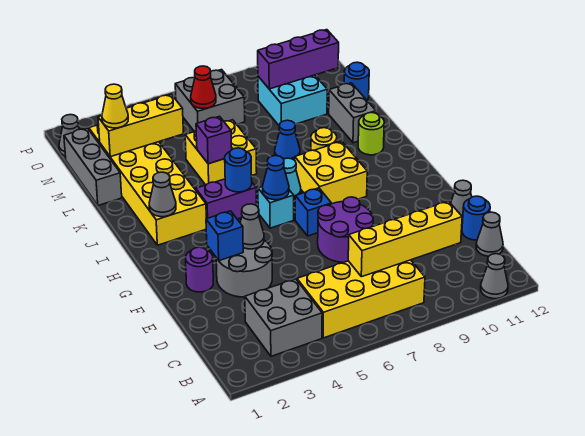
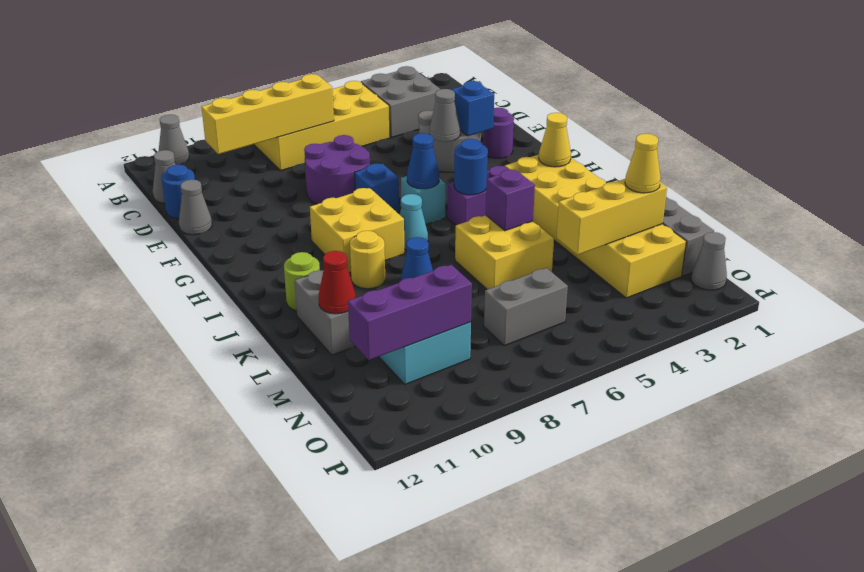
grey 1x1 cone [149,172,176,217] -> yellow 1x1 cone [539,113,571,167]
blue 1x1 round brick [344,62,369,100] -> none
grey 2x2 brick [175,70,245,132] -> grey 1x2 brick [484,268,568,346]
red 1x1 cone [191,66,216,108] -> red 1x1 cone moved to [319,251,356,314]

